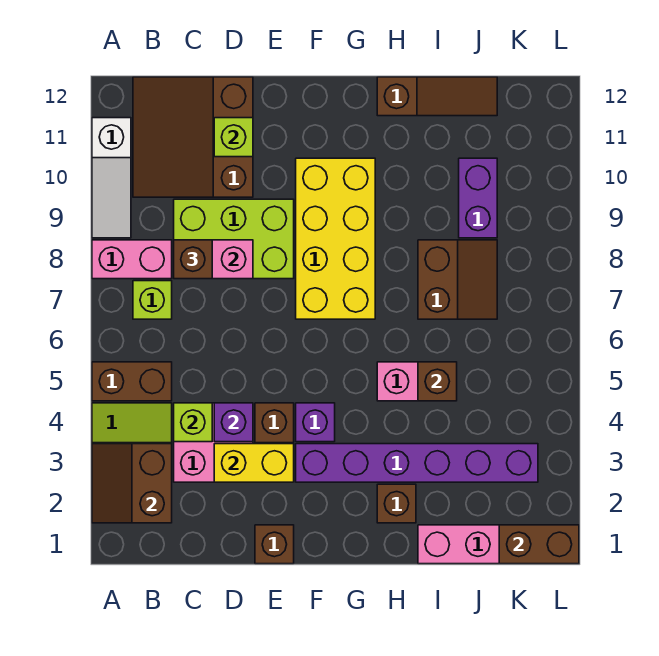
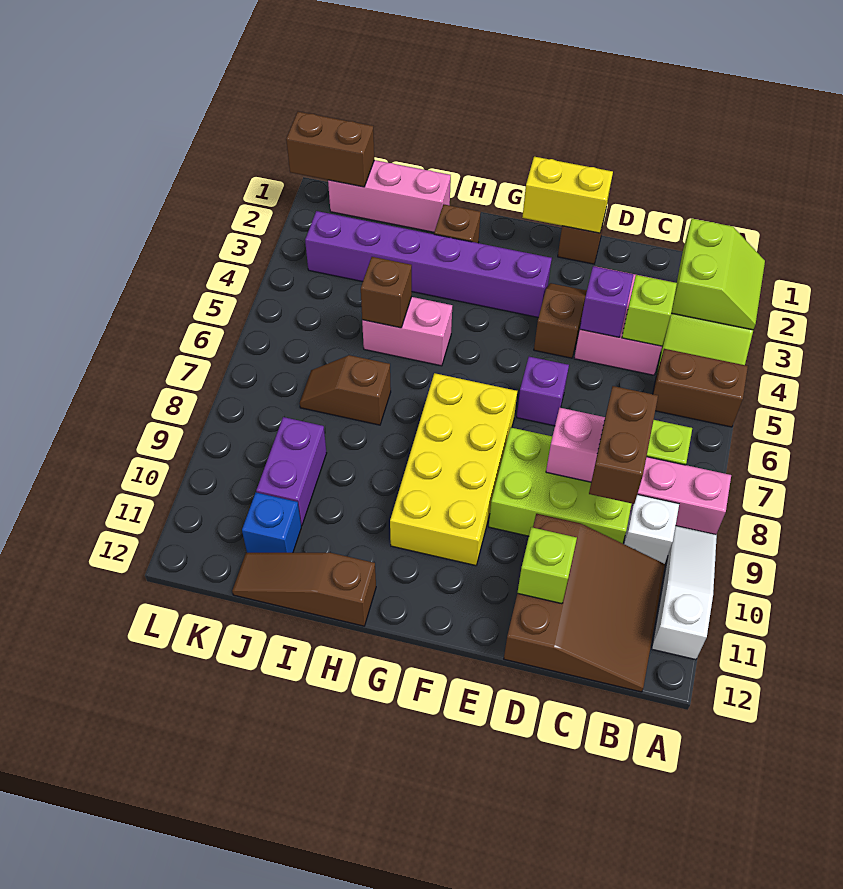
brown 2x2 slope [92,444,172,523] -> lime 2x2 slope [671,219,765,330]
none -> white 1x1 brick [624,495,679,564]
brown 1x1 brick [174,240,212,279] -> brown 1x2 brick [589,386,658,504]
yellow 1x2 brick [214,444,294,482] -> yellow 1x2 brick moved to [522,157,613,233]
purple 1x1 brick [296,403,335,442] -> purple 1x1 brick moved to [517,357,569,426]
brown 2x2 slope [418,240,497,319] -> brown 1x2 slope [300,355,391,425]
none -> blue 1x1 brick [242,492,301,553]

